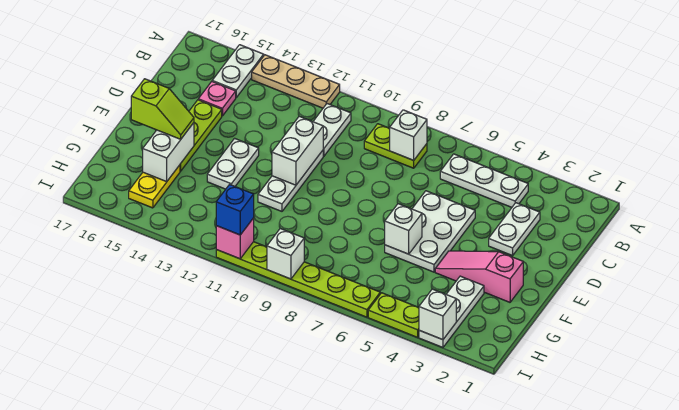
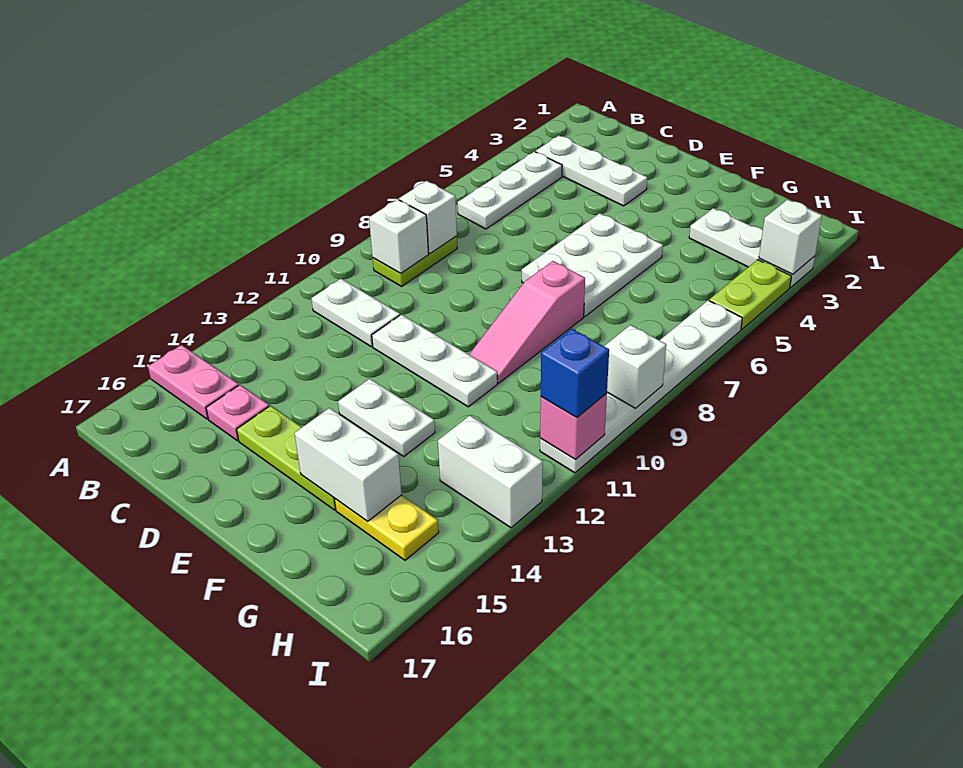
tan 1x3 plate [252,55,340,108] -> none
white 1x2 plate [212,45,264,97] -> pink 1x2 plate [148,345,239,419]
white 1x2 plate [489,203,540,256] -> white 1x3 plate [535,136,647,206]
white 2x3 plate [385,191,475,272] -> white 2x3 plate turned to [522,213,663,317]
white 1x2 brick [272,116,323,185] -> white 1x2 brick moved to [438,416,543,528]
pink 1x3 slope [435,251,523,302] -> pink 1x3 slope moved to [469,261,585,383]
white 1x1 brick [385,204,422,254] -> white 1x1 brick moved to [369,199,429,273]
lime 1x2 slope [131,79,194,139] -> none
lime 1x6 plate [216,242,380,317] -> white 1x6 plate [540,300,742,473]

